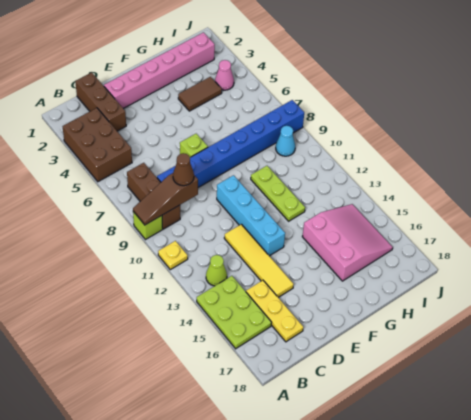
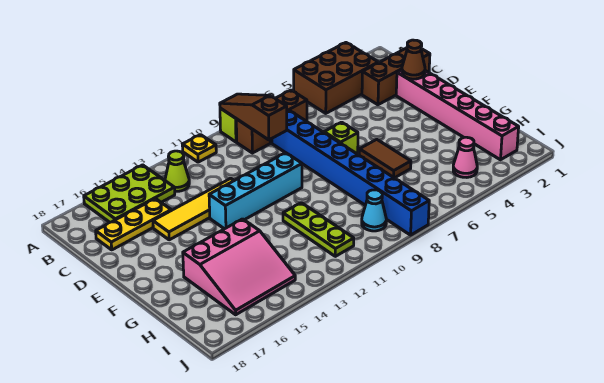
brown 1x1 cone [173,153,194,186] -> brown 1x1 cone moved to [402,40,425,79]
brown 1x2 tile [178,77,222,111] -> brown 1x2 tile moved to [359,139,411,178]
lime 1x3 plate [251,166,305,221] -> lime 1x3 plate turned to [283,203,354,256]

